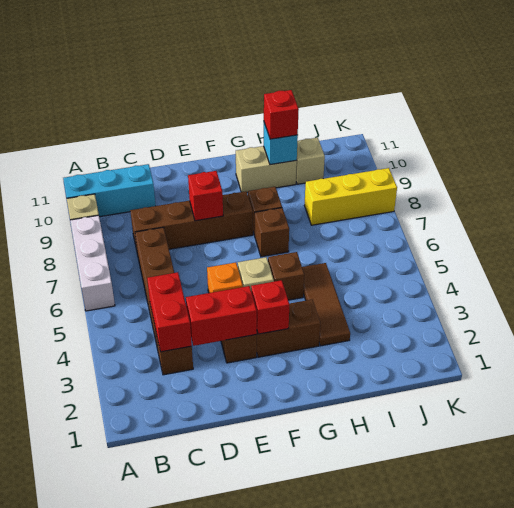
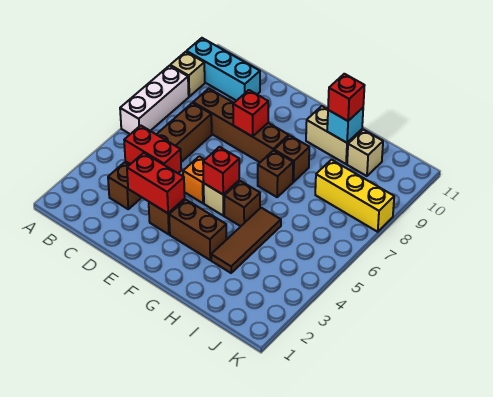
red 1x2 brick [147,272,192,352] -> red 1x2 brick turned to [124,125,181,173]
red 1x1 brick [251,280,289,334] -> red 1x1 brick moved to [203,147,239,195]

